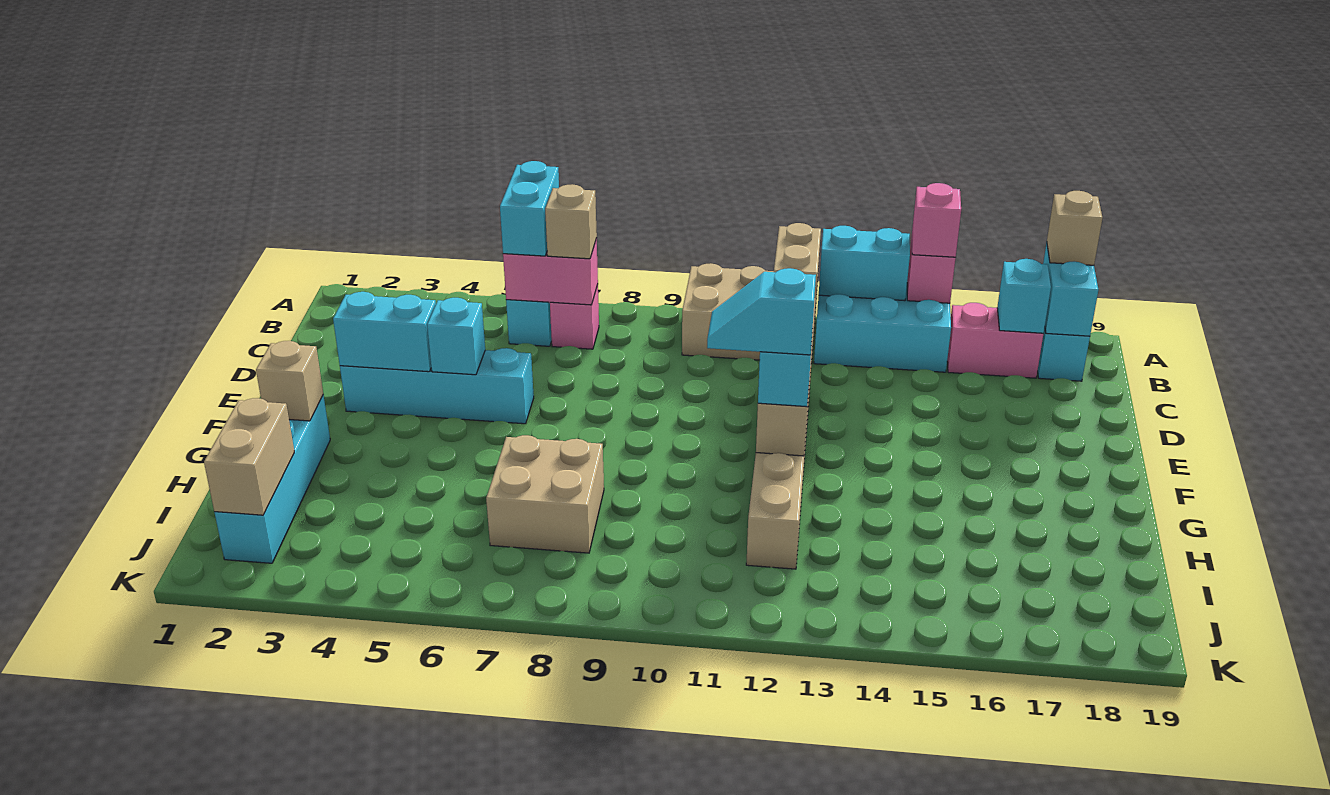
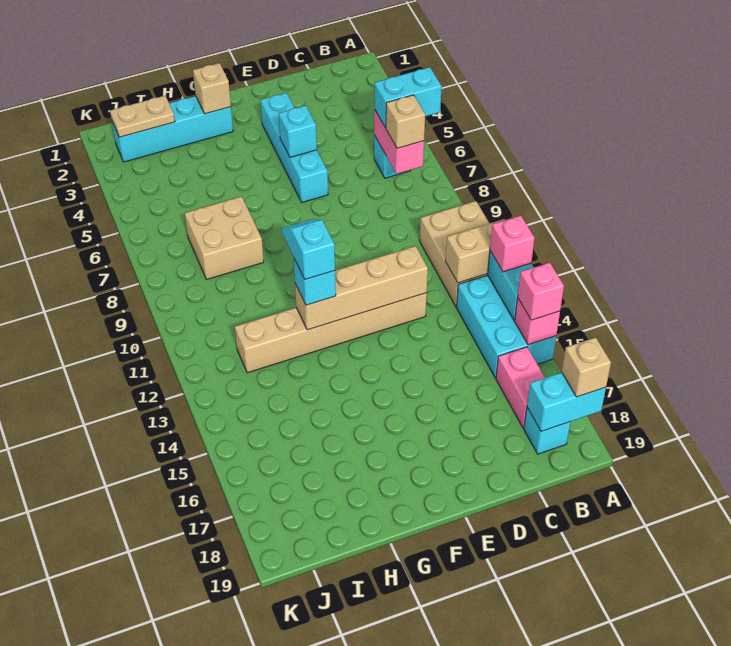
pink 1x1 brick [550,284,599,349] -> pink 1x1 brick moved to [490,216,534,272]
cyan 1x1 brick [997,259,1051,333] -> none
cyan 1x2 brick [333,292,436,372] -> none
tan 1x2 brick [204,398,294,515] -> tan 1x2 plate [110,96,175,137]

